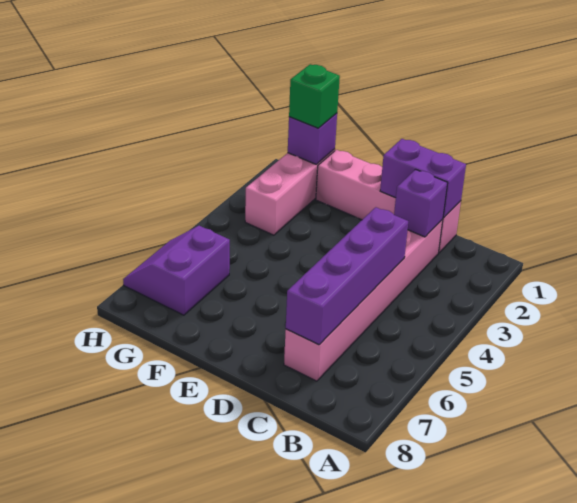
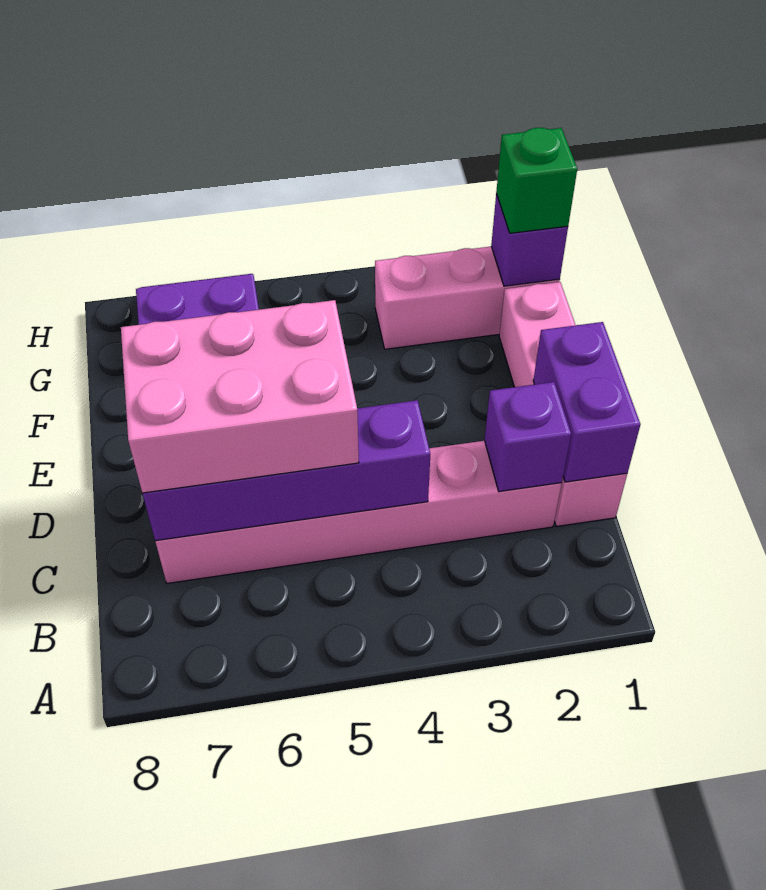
none -> pink 2x3 brick [121,300,359,493]

